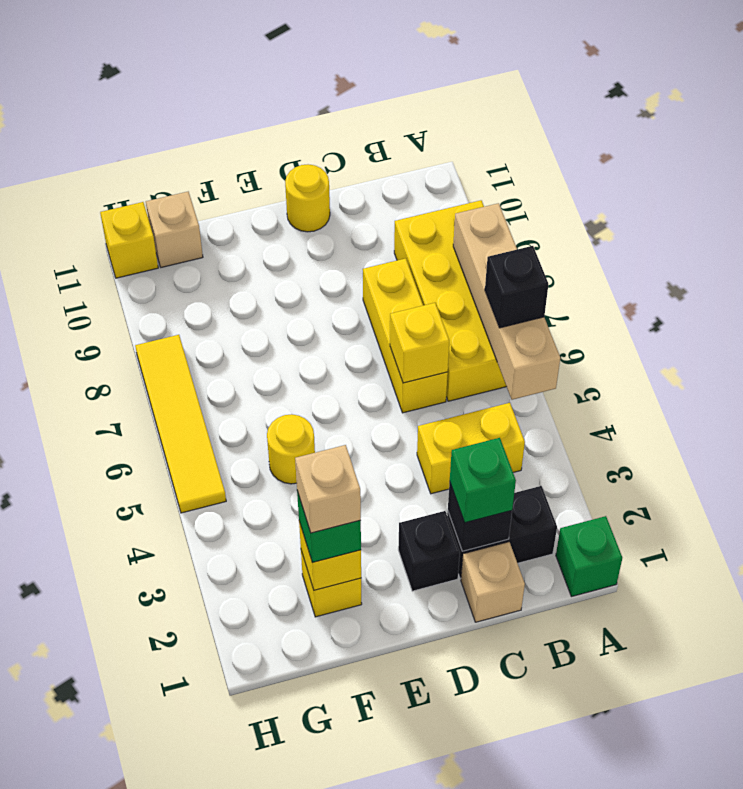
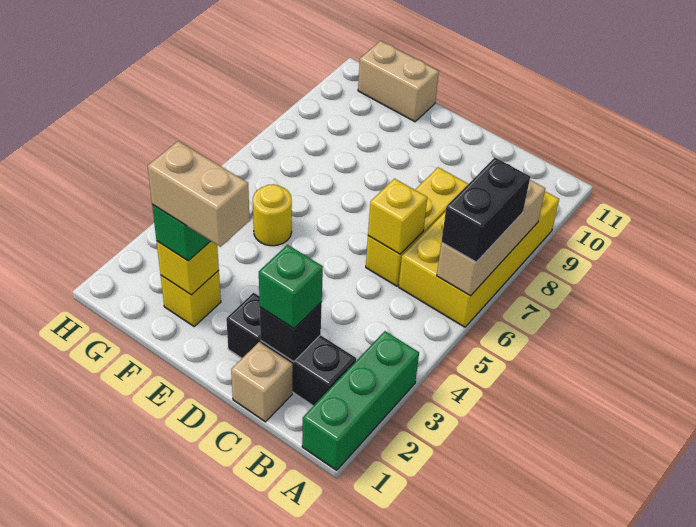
green 1x1 brick [556,516,622,597] -> green 1x3 brick [302,331,419,470]
tan 1x4 brick [453,203,560,400] -> tan 1x3 brick [437,180,545,296]
black 1x1 brick [485,246,548,328] -> black 1x2 brick [441,158,530,262]
yellow 1x2 brick [417,403,525,494] -> none
yellow 1x1 round brick [285,164,330,232] -> none
tan 1x1 brick [295,445,361,533] -> tan 1x2 brick [148,141,250,247]
tan 1x1 brick [146,192,203,267] -> tan 1x2 brick [358,41,439,122]
yellow 1x4 tile [135,335,226,513] -> none
yellow 1x1 brick [100,202,158,278] -> none

